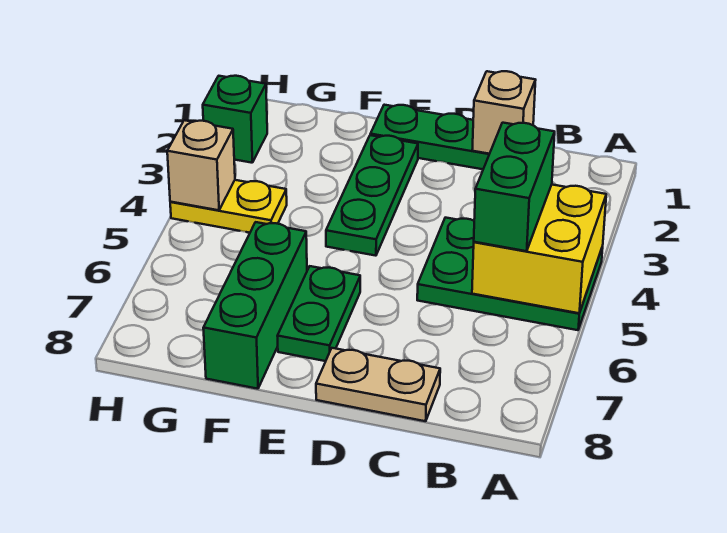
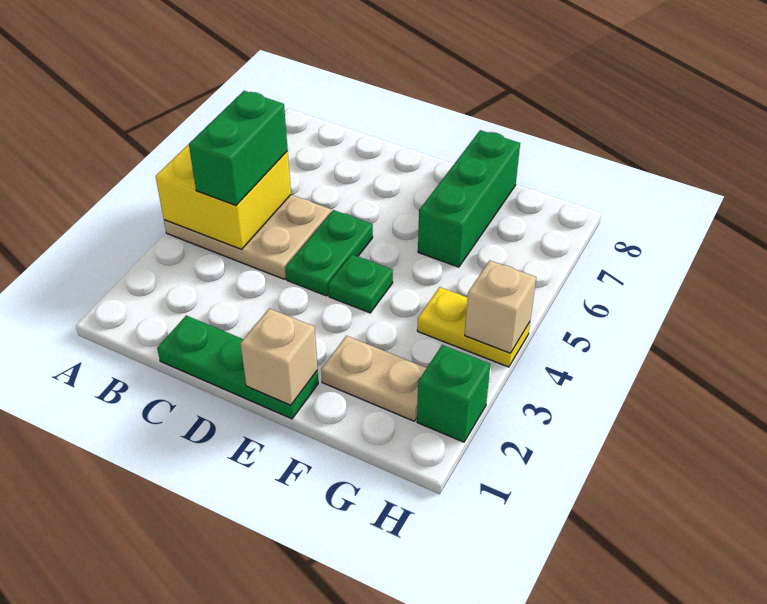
green 2x3 plate [417,218,603,330] -> tan 2x3 plate [164,195,331,279]
tan 1x1 brick [472,71,536,154] -> tan 1x1 brick moved to [240,308,318,405]
tan 1x2 plate [316,348,440,421] -> tan 1x2 plate moved to [321,336,427,421]
green 1x3 plate [326,135,418,256] -> green 1x1 plate [328,254,393,313]
green 1x2 plate [278,266,360,361] -> green 1x2 plate moved to [285,210,373,296]

